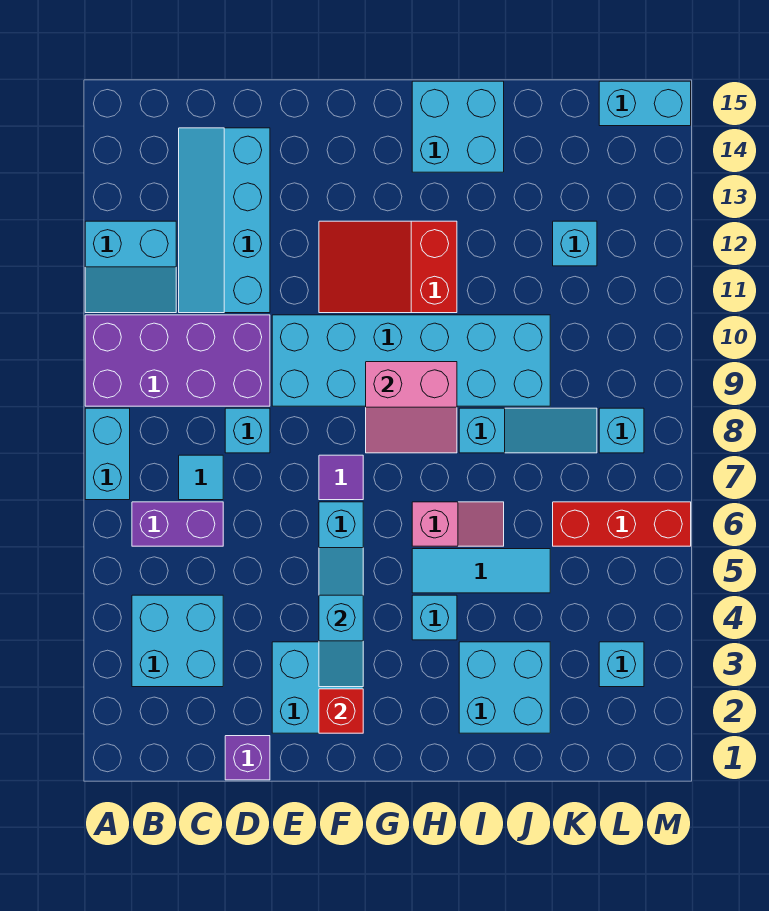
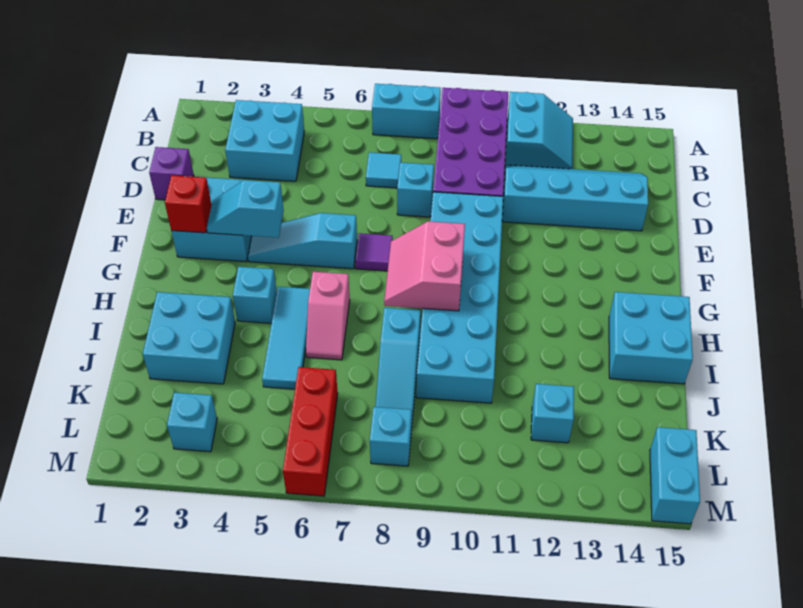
cyan 2x2 slope [85,221,176,313] -> cyan 2x2 slope turned to [505,92,573,169]
purple 1x2 brick [132,502,223,546] -> none
red 2x3 slope [319,221,457,313] -> none

